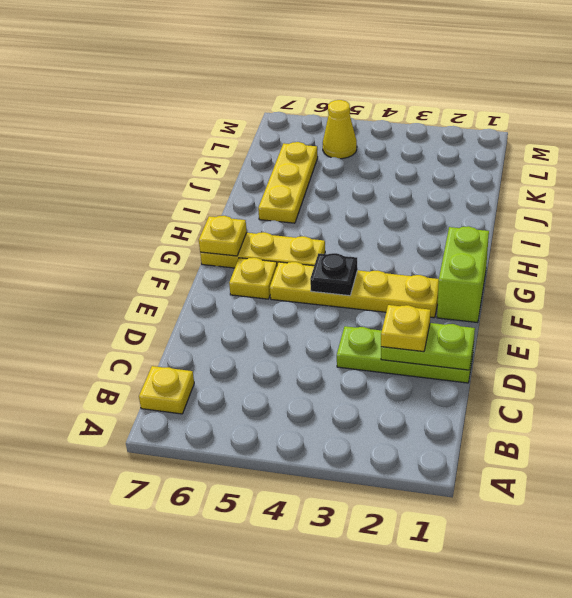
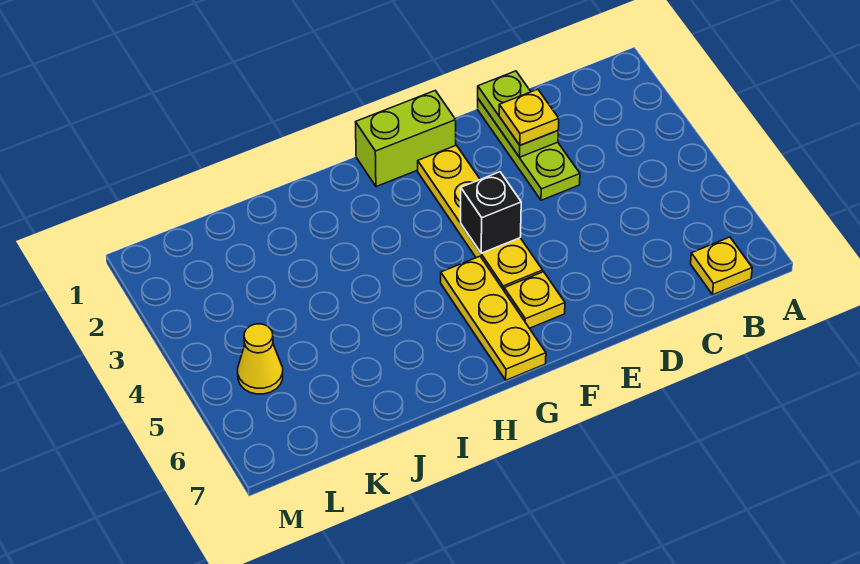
black 1x1 plate [310,253,358,296] -> black 1x1 brick [461,172,521,253]
yellow 1x1 plate [199,216,247,256] -> none
yellow 1x3 plate [258,142,318,223] -> none

